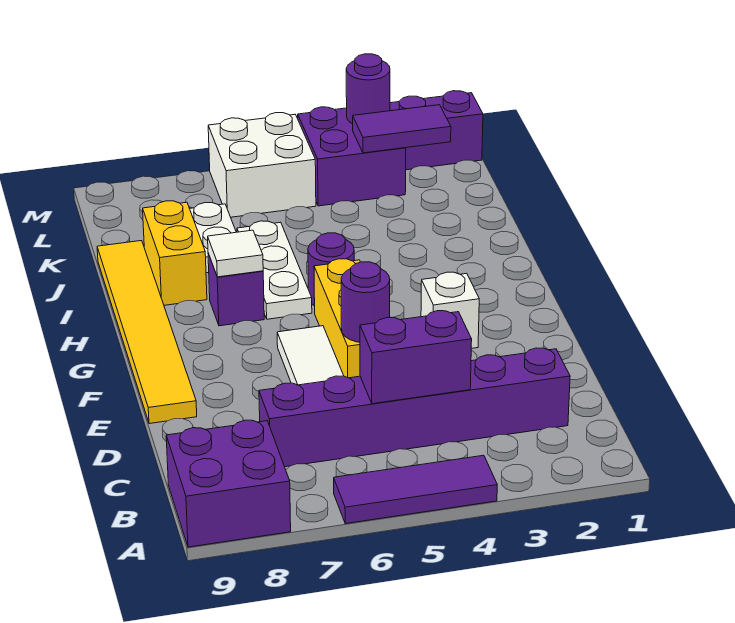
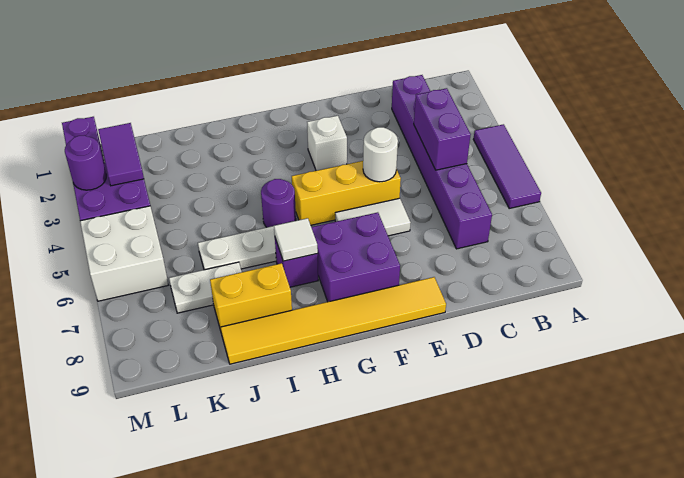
purple 2x2 brick [166,420,291,547] -> purple 2x2 brick moved to [311,212,400,302]
purple 1x1 round brick [341,262,390,342] -> white 1x1 round brick [363,127,398,182]

